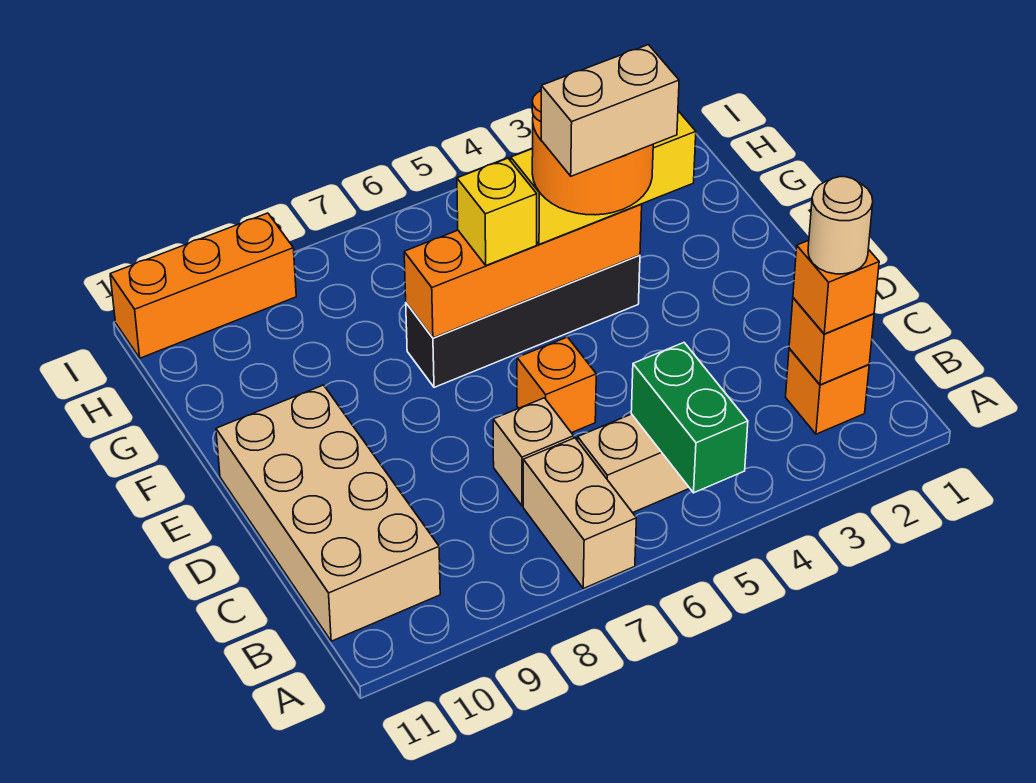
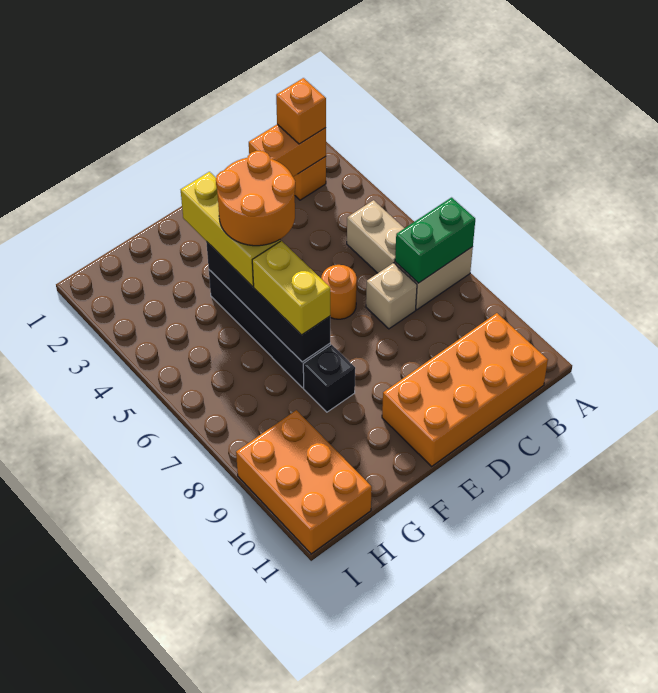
green 1x2 brick [631,343,748,493] -> green 1x2 brick moved to [395,198,475,283]
orange 1x1 brick [789,298,874,385] -> orange 1x2 brick [249,124,326,177]
tan 1x1 round brick [808,177,873,274] -> none
tan 2x4 brick [216,385,440,641] -> orange 2x4 brick [382,313,548,466]
orange 1x1 brick [517,337,596,433] -> orange 1x1 round brick [321,265,357,319]
tan 1x2 brick [541,45,679,176] -> none
orange 1x4 brick [404,204,642,338] -> black 1x4 brick [206,241,330,362]
yellow 1x1 brick [457,158,537,265] -> yellow 1x2 brick [252,241,330,335]
none -> black 1x1 brick [303,345,355,412]
orange 1x3 brick [110,213,296,358] -> orange 2x3 brick [236,410,372,554]

